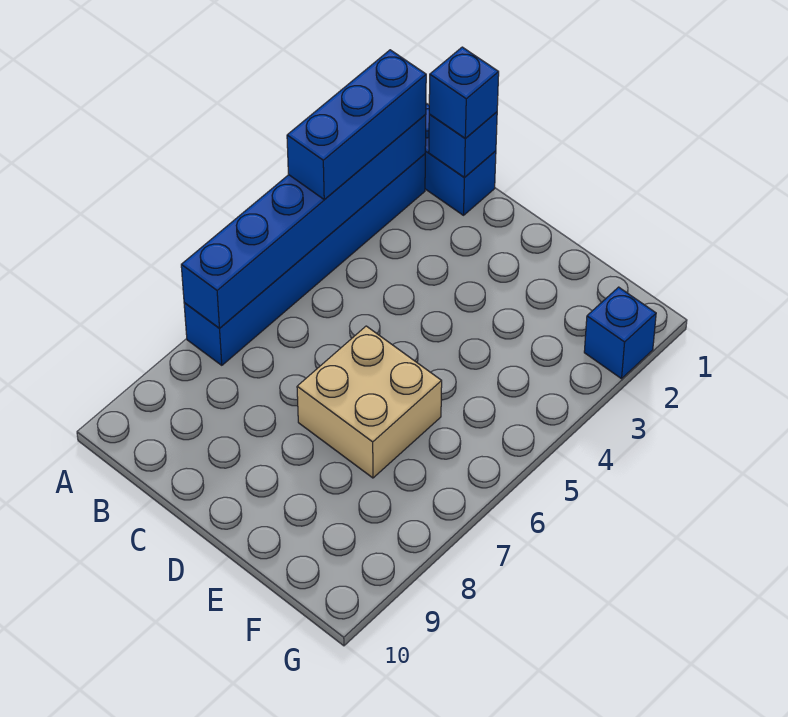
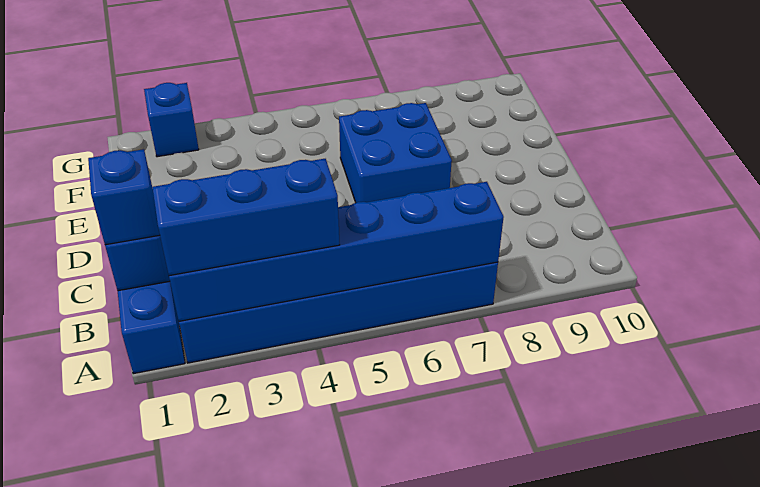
tan 2x2 brick [297,326,442,478] -> blue 2x2 brick [339,103,452,203]

